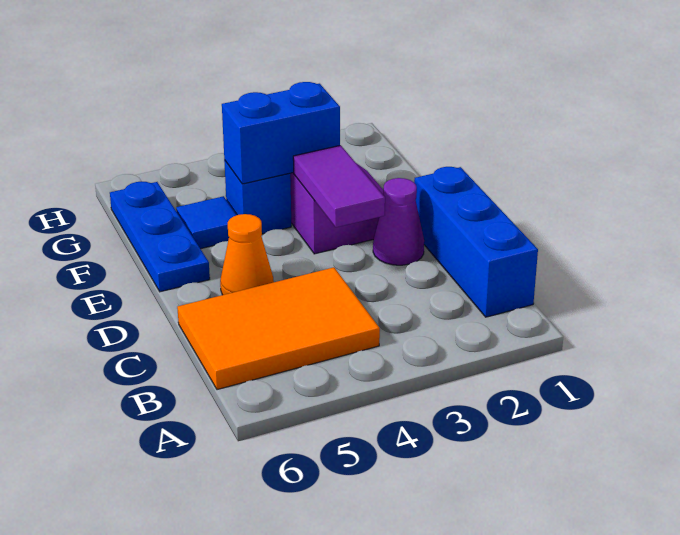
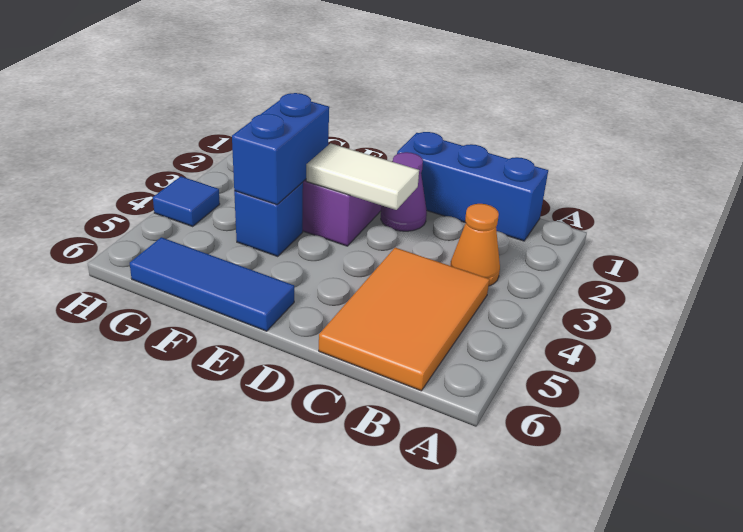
purple 1x2 tile [293,145,385,227] -> white 1x2 tile [306,143,419,210]
orange 1x1 cone [220,214,274,295] -> orange 1x1 cone moved to [450,204,500,286]
blue 1x3 plate [110,181,210,292] -> blue 1x3 tile [130,237,294,331]
blue 1x1 tile [176,196,236,249] -> blue 1x1 tile moved to [153,176,220,226]

